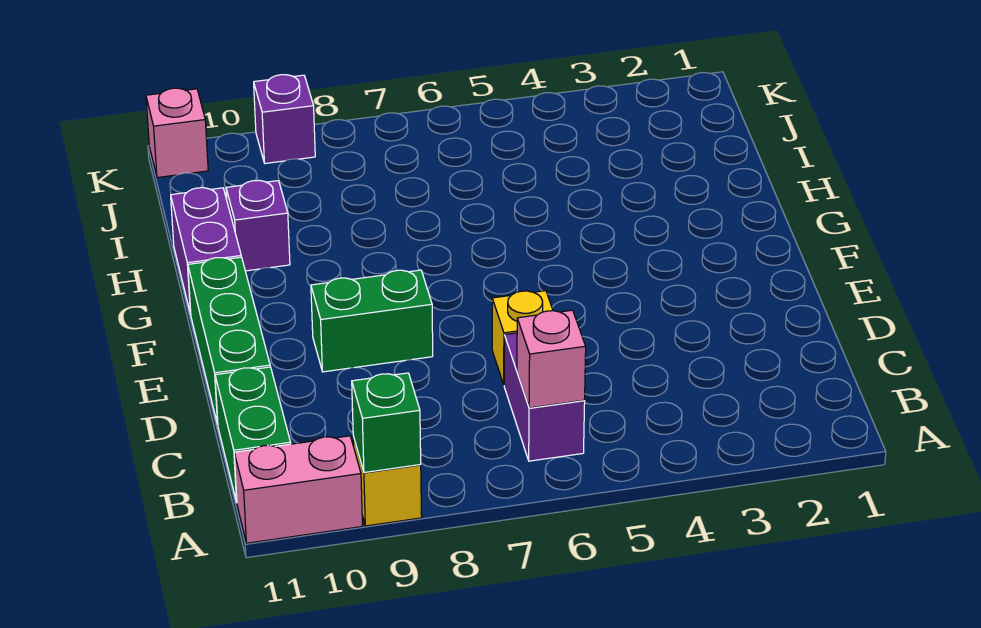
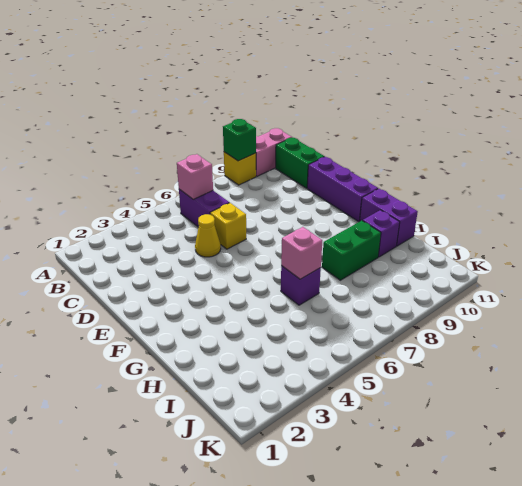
none -> yellow 1x1 cone [195,214,221,257]
green 1x3 brick [188,257,270,425] -> purple 1x3 brick [307,157,378,222]
green 1x2 brick [311,270,433,372] -> green 1x2 brick moved to [322,221,381,280]
purple 1x1 brick [254,75,315,163] -> purple 1x1 brick moved to [281,266,321,305]
pink 1x1 brick [146,88,208,178] -> pink 1x1 brick moved to [281,227,322,279]

